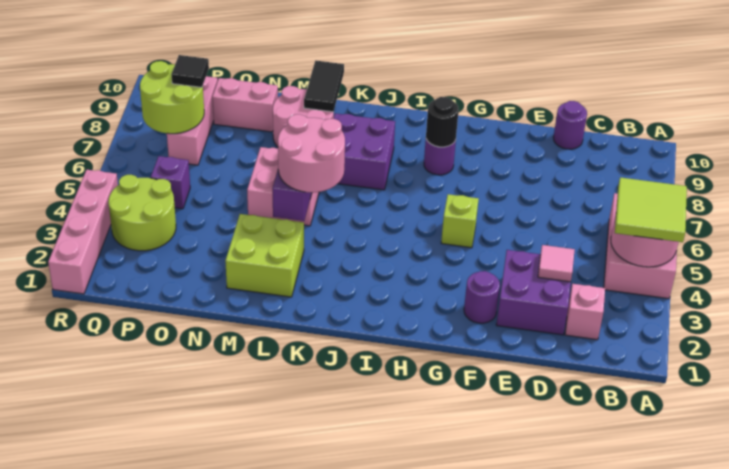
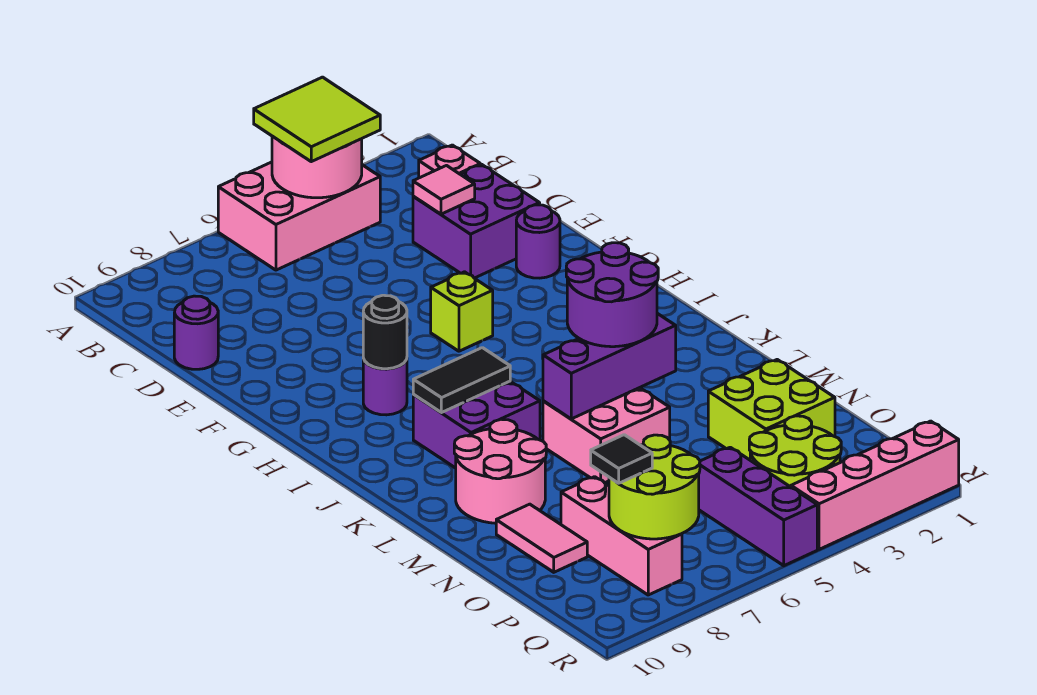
pink 2x2 round brick [278,114,345,193] -> purple 2x2 round brick [566,243,658,347]
lime 2x2 brick [225,214,304,297] -> lime 2x2 brick moved to [708,360,835,460]
black 1x2 tile [304,60,344,112] -> black 1x2 tile moved to [413,348,510,413]
pink 1x2 brick [212,78,278,132] -> pink 1x2 tile [496,504,587,572]
purple 1x1 brick [151,156,190,209] -> purple 1x3 brick [699,447,817,566]
pink 1x3 brick [167,76,218,165] -> pink 1x3 brick turned to [561,477,682,595]

